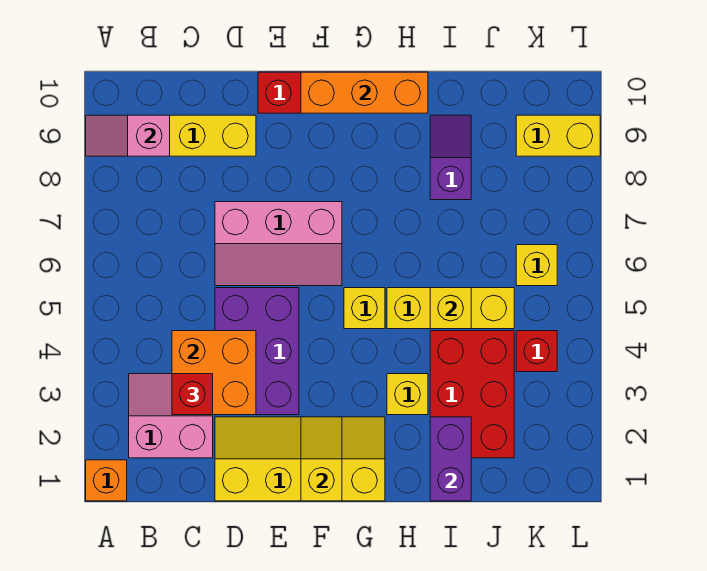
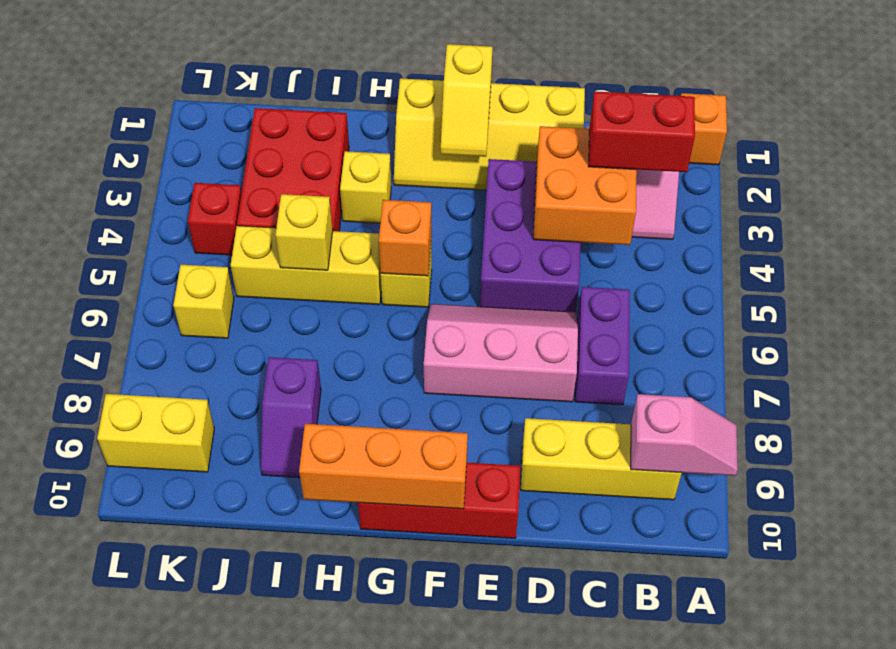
red 1x1 brick [172,374,213,415] -> red 1x2 brick [588,91,695,172]
none -> orange 1x1 brick [379,200,432,276]
purple 1x2 brick [430,417,471,501] -> purple 1x2 brick moved to [575,287,630,405]

